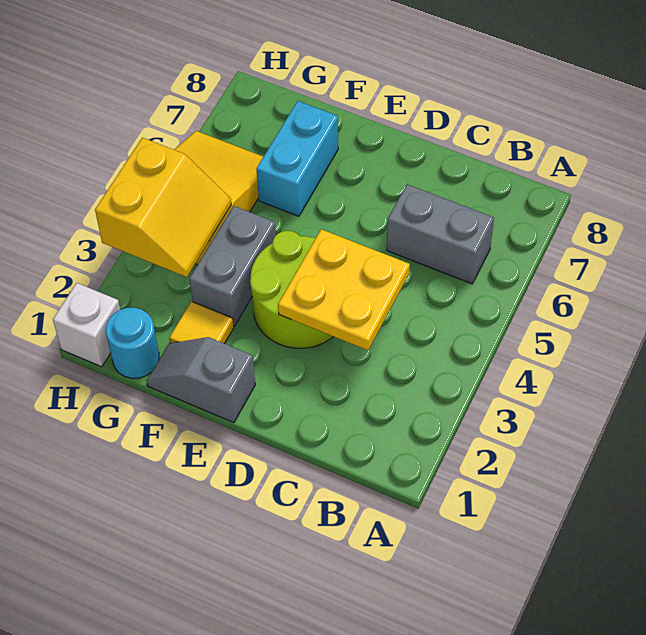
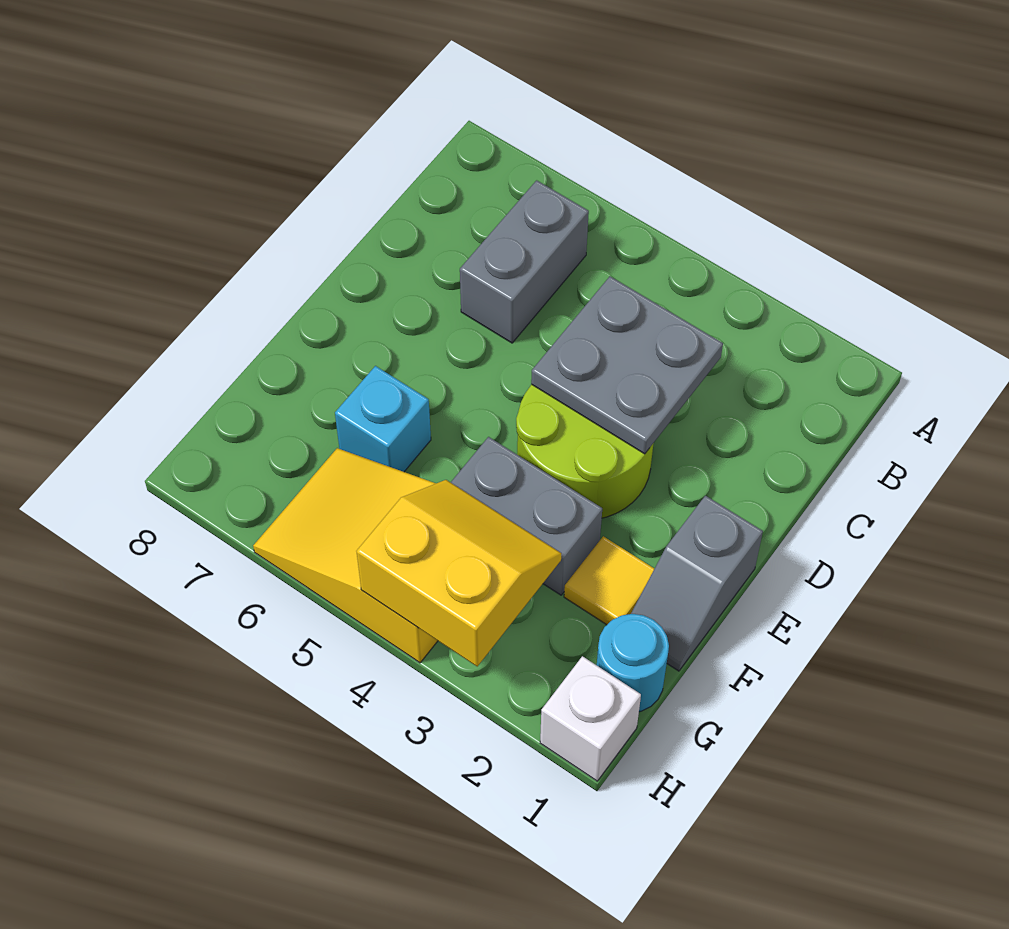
yellow 2x2 plate [278,229,410,350] -> grey 2x2 plate [531,276,723,454]
cyan 1x2 brick [256,101,338,216] -> cyan 1x1 brick [335,366,431,472]

